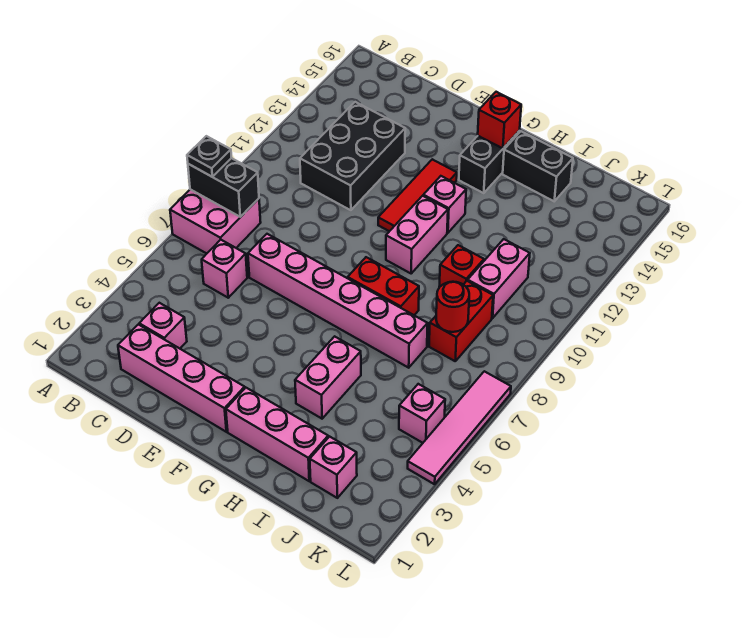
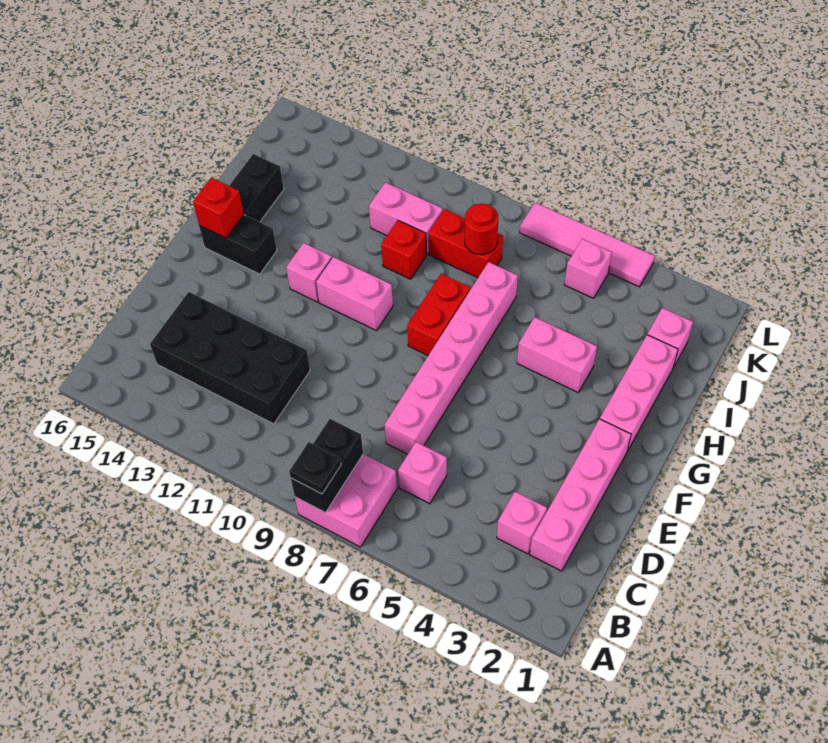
black 2x3 brick [300,102,405,210] -> black 2x4 brick [150,292,310,424]
red 1x3 tile [378,159,457,231] -> none

